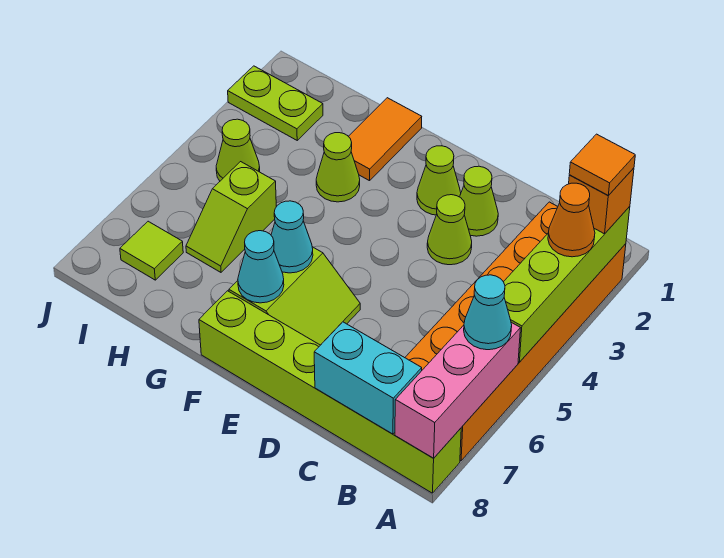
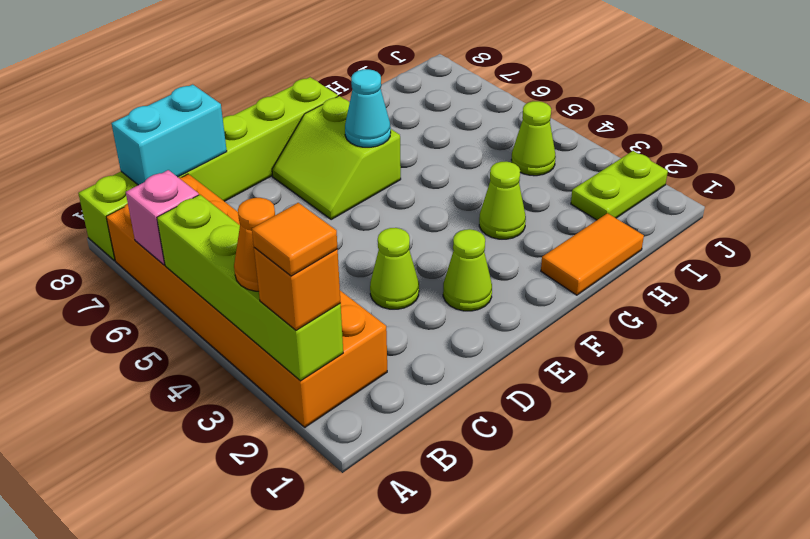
pink 1x3 brick [395,322,520,458] -> pink 1x1 brick [126,170,199,265]
cyan 1x1 cone [464,275,512,350] -> none
lime 1x1 cone [460,166,498,236] -> none
cyan 1x1 cone [238,231,284,303] -> none
orange 1x2 tile [348,98,422,181] -> orange 1x2 tile turned to [541,213,644,295]
lime 1x2 slope [186,162,276,272] -> none
lime 1x1 tile [120,221,183,280] -> none

